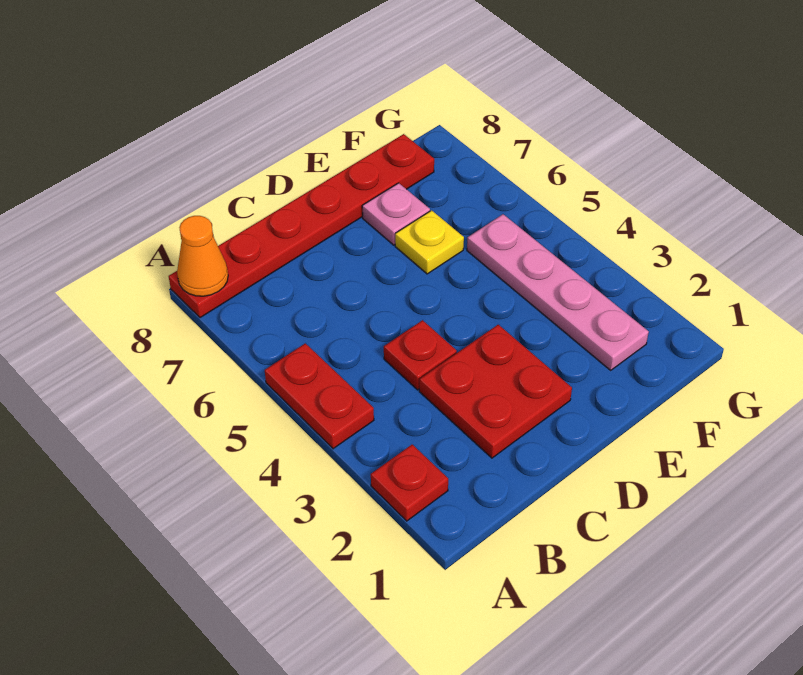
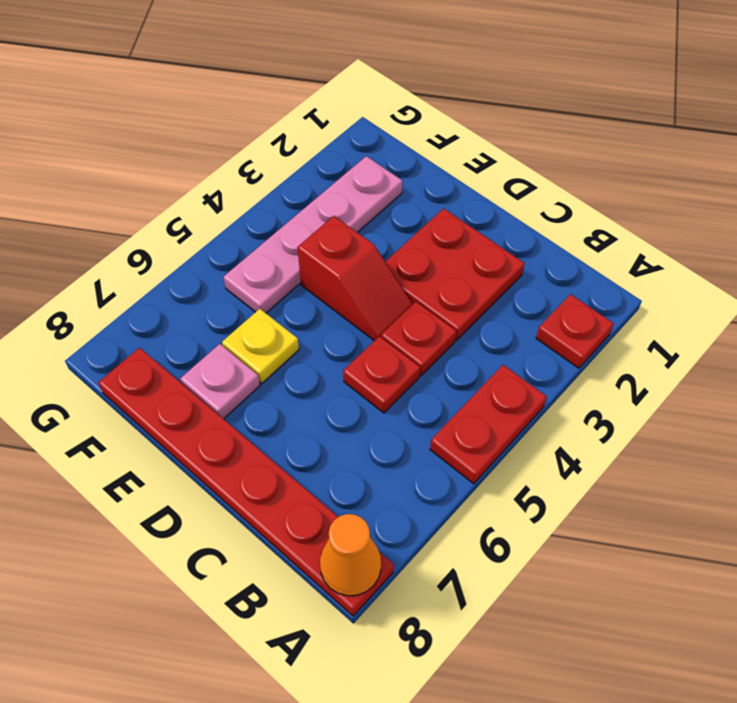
none -> red 1x1 plate [343,336,420,413]
none -> red 1x2 slope [297,216,413,341]

